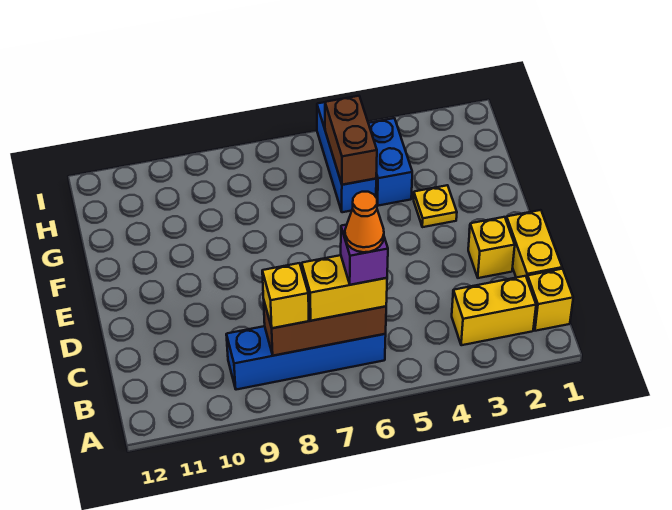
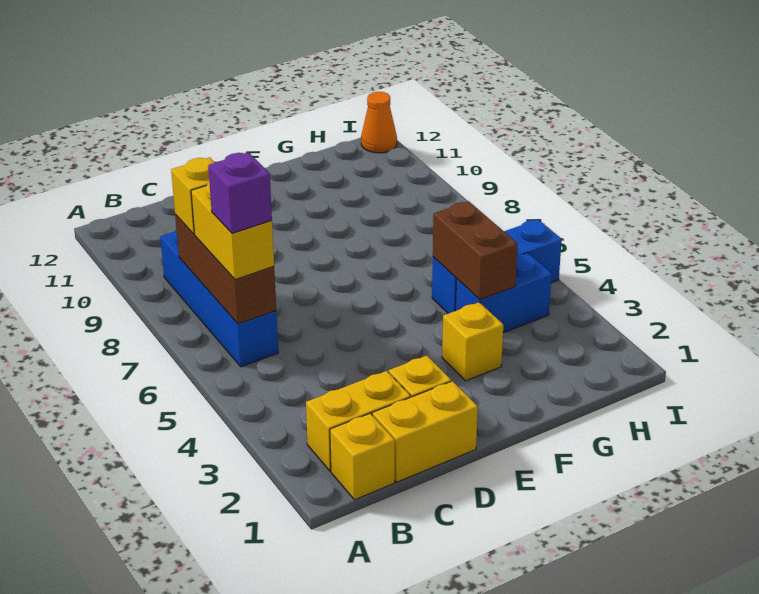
yellow 1x2 brick [452,276,536,345] -> yellow 1x2 brick turned to [306,371,411,471]
orange 1x1 cone [345,192,384,252] -> orange 1x1 cone moved to [361,92,397,153]
yellow 1x1 plate [414,185,457,227] -> yellow 1x1 brick [442,302,503,381]
brown 1x2 brick [325,96,377,185] -> brown 1x2 brick turned to [433,201,518,300]

